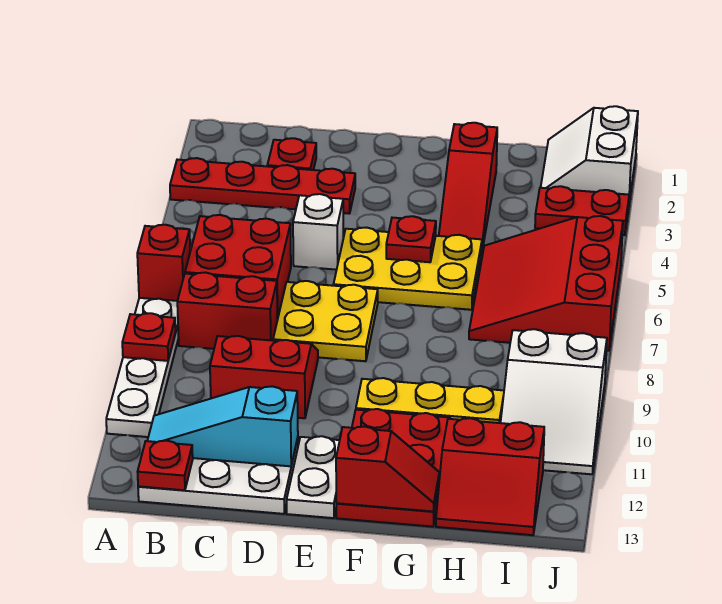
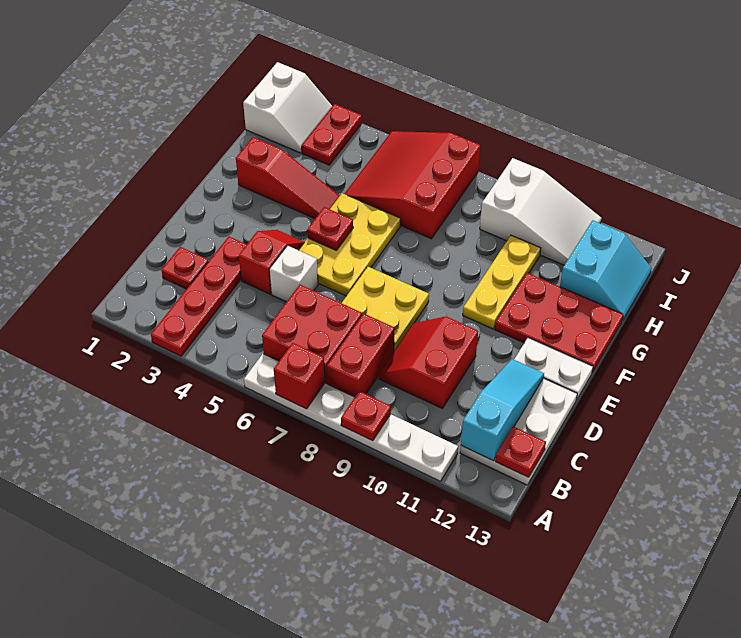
cyan 1x3 slope [147,386,298,466] -> cyan 1x3 slope turned to [461,359,544,461]
red 1x2 slope [336,427,439,512] -> red 1x2 slope moved to [239,230,304,294]
red 3x3 slope [469,216,623,351] -> red 3x3 slope turned to [345,131,480,239]
red 2x2 slope [436,418,544,535] -> cyan 2x2 slope [560,220,651,321]
white 2x2 slope [541,106,638,202] -> white 2x2 slope turned to [243,62,332,153]

